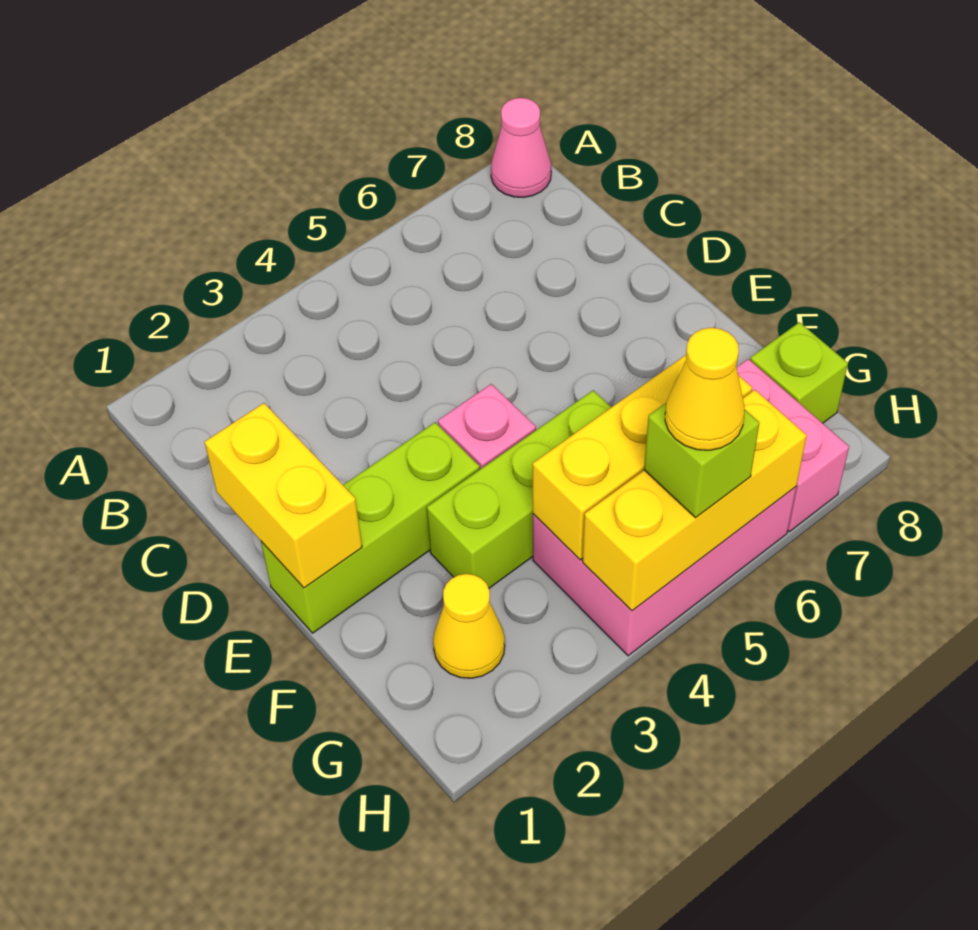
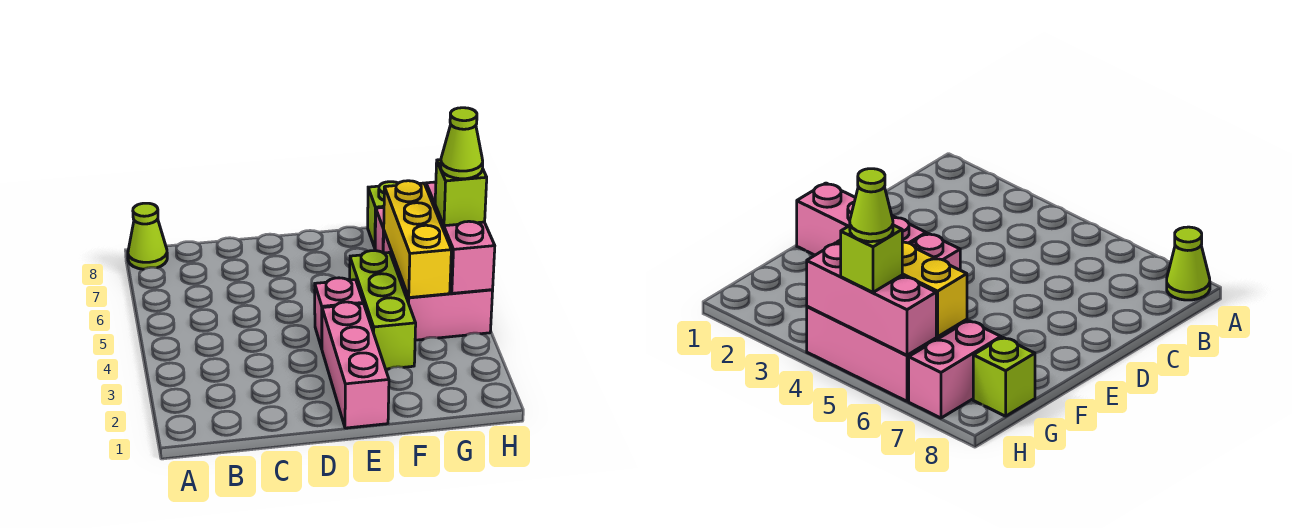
pink 1x1 cone [491,98,551,198] -> lime 1x1 cone [128,203,167,269]
yellow 1x2 brick [205,403,362,588] -> none
lime 1x3 brick [261,422,480,633] -> pink 1x3 brick [322,302,389,428]
yellow 1x1 cone [433,574,505,678] -> none
yellow 1x3 brick [583,390,807,611] -> pink 1x3 brick [426,182,495,293]
yellow 1x1 cone [665,328,745,450] -> lime 1x1 cone [441,108,483,179]

